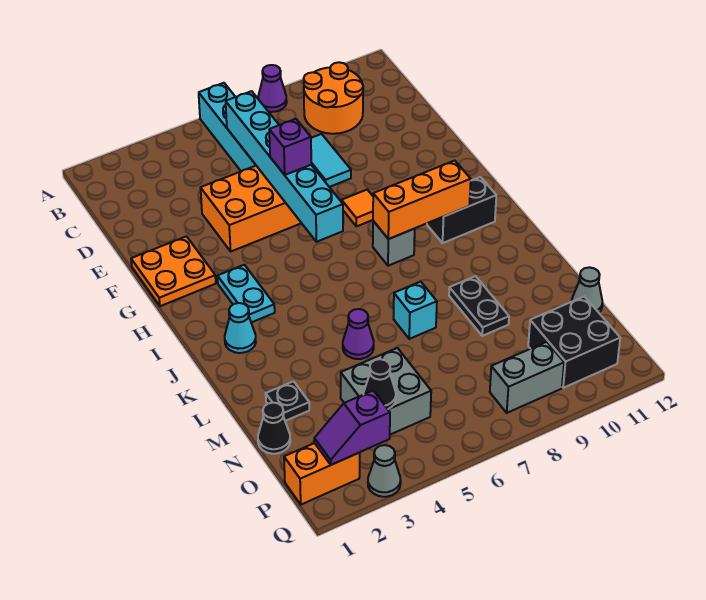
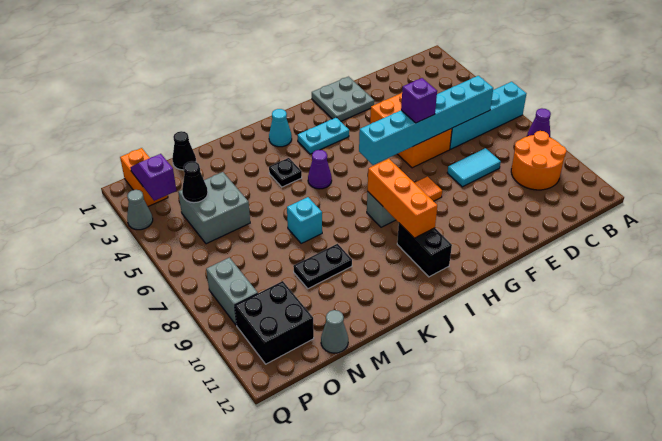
orange 2x2 plate [131,236,216,306] -> grey 2x2 plate [312,77,374,121]
purple 1x1 cone [343,309,374,359] -> purple 1x1 cone moved to [308,150,332,189]
black 1x1 plate [266,381,309,421] -> black 1x1 plate moved to [269,158,302,187]

